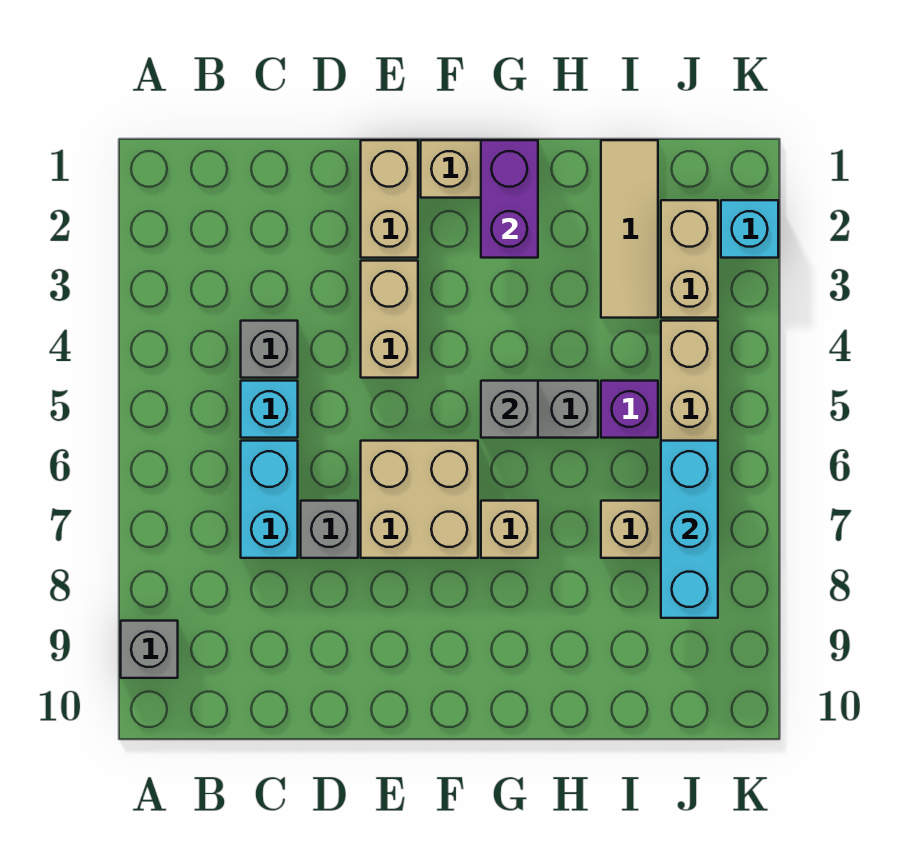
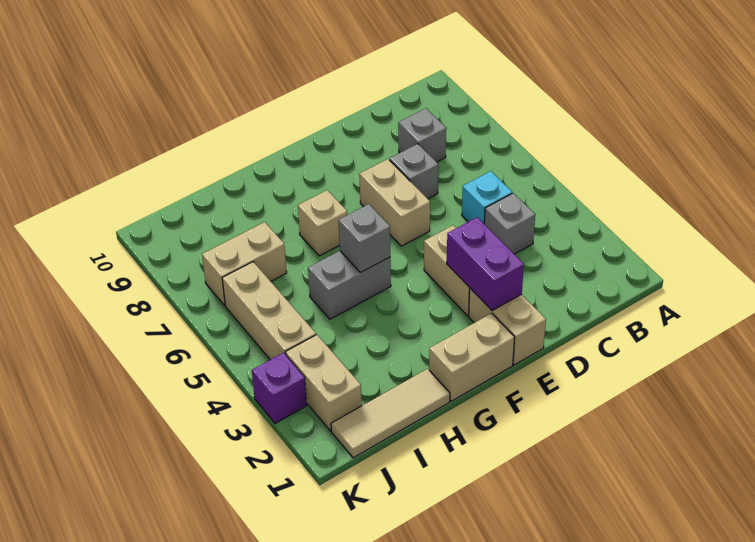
grey 1x1 brick [121,621,178,678] -> grey 1x1 brick moved to [398,108,446,162]
cyan 1x2 brick [241,441,298,558] -> none
tan 2x2 brick [361,441,478,558] -> tan 1x2 brick [359,159,430,246]
purple 1x2 brick [481,140,538,258] -> purple 1x2 brick moved to [447,217,524,311]
tan 1x3 tile [601,140,658,318] -> tan 1x3 tile turned to [331,369,450,458]
purple 1x1 brick [601,381,658,438] -> purple 1x1 brick moved to [252,353,307,423]
cyan 1x3 brick [661,441,718,618] -> none
cyan 1x1 brick [721,200,778,258] -> none

